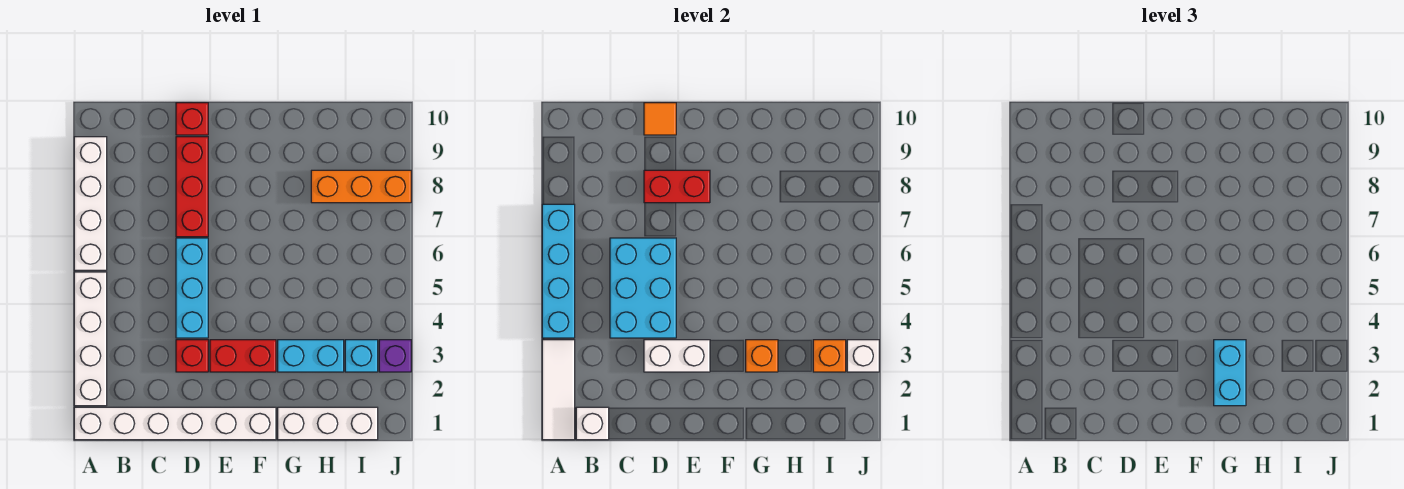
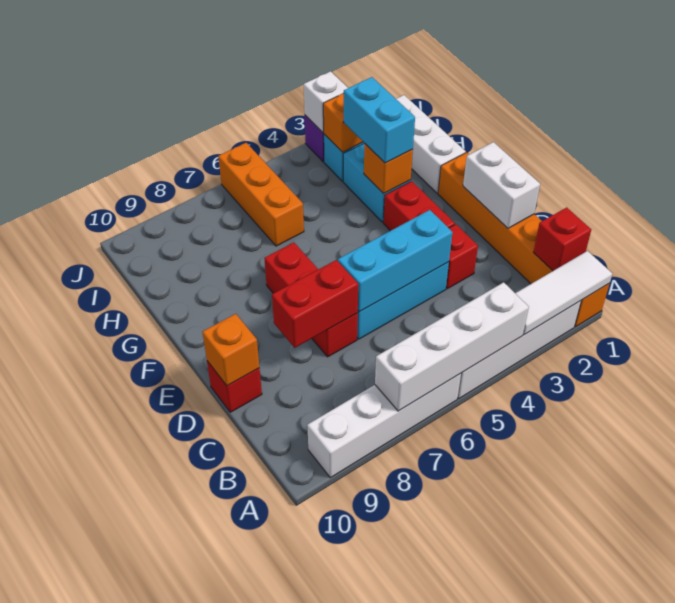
white 1x6 brick [74,407,276,440] -> orange 1x6 brick [438,152,610,327]
cyan 1x4 brick [542,204,575,338] -> white 1x4 brick [375,282,529,411]
white 1x1 brick [576,407,609,440] -> red 1x1 brick [533,207,591,271]
cyan 2x3 brick [610,238,676,338] -> cyan 1x3 brick [338,210,453,312]
white 1x2 brick [644,340,710,372] -> white 1x2 brick moved to [463,142,540,228]
red 1x3 brick [176,137,208,237] -> red 1x3 brick turned to [264,243,358,357]
red 1x2 brick [644,170,710,203] -> red 1x2 brick turned to [272,260,358,348]
orange 1x1 tile [644,103,676,135] -> orange 1x1 brick [203,314,259,386]
cyan 1x2 brick [1214,340,1246,406] -> cyan 1x2 brick turned to [343,77,415,163]
orange 1x3 brick [311,170,411,203] -> orange 1x3 brick moved to [218,143,304,246]

